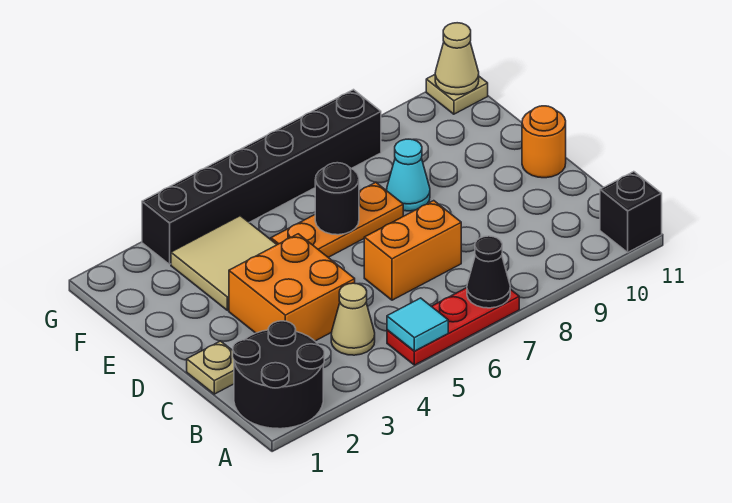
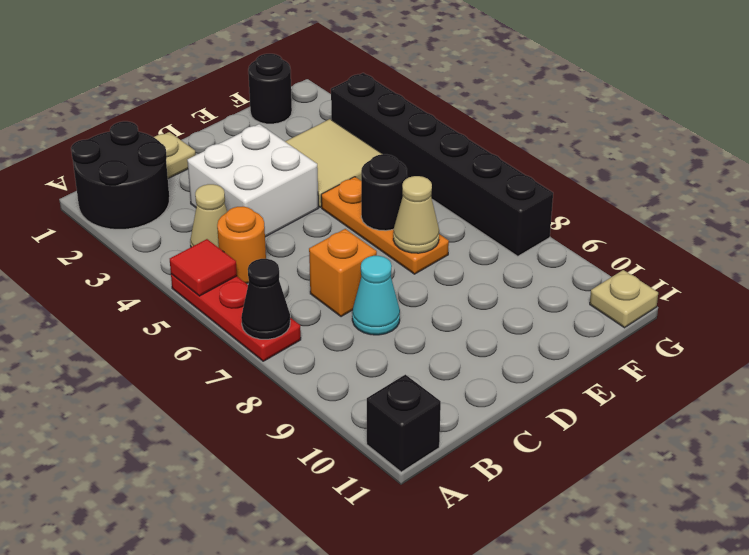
cyan 1x1 tile [387,298,448,351] -> red 1x1 tile [170,239,237,296]
orange 2x2 brick [229,234,355,341] -> white 2x2 brick [187,124,318,237]
orange 1x2 brick [364,201,461,300] -> orange 1x1 brick [309,229,377,317]
orange 1x1 round brick [522,106,566,178] -> orange 1x1 round brick moved to [217,207,266,283]
cyan 1x1 cone [387,139,430,211] -> cyan 1x1 cone moved to [352,256,400,335]
none -> black 1x1 round brick [248,54,292,124]
tan 1x1 cone [435,23,479,95] -> tan 1x1 cone moved to [393,176,439,253]

